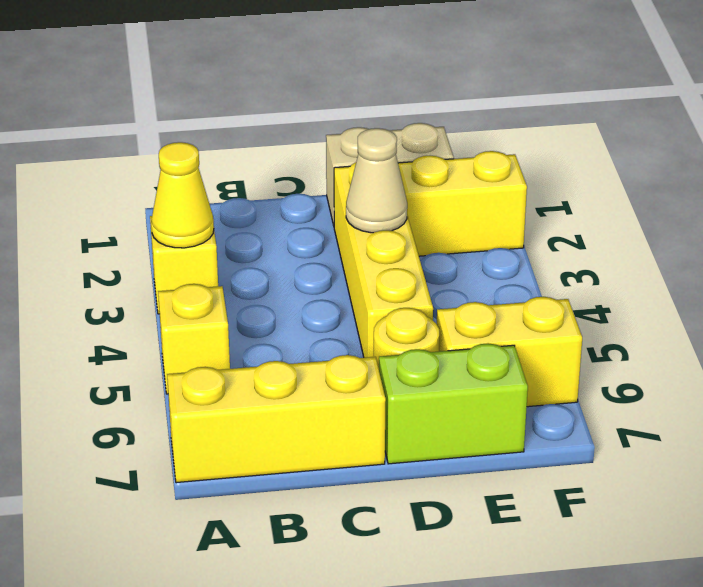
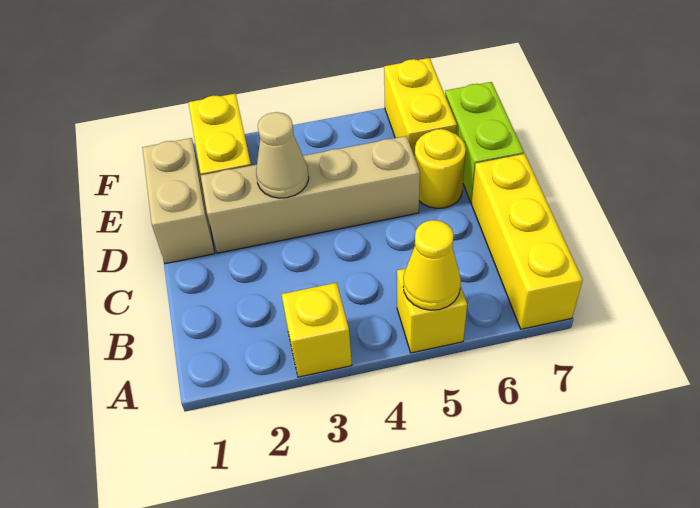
yellow 1x1 cone [151,142,214,248] -> yellow 1x1 cone moved to [403,220,461,310]
yellow 1x4 brick [334,162,433,358] -> tan 1x4 brick [201,136,420,253]

